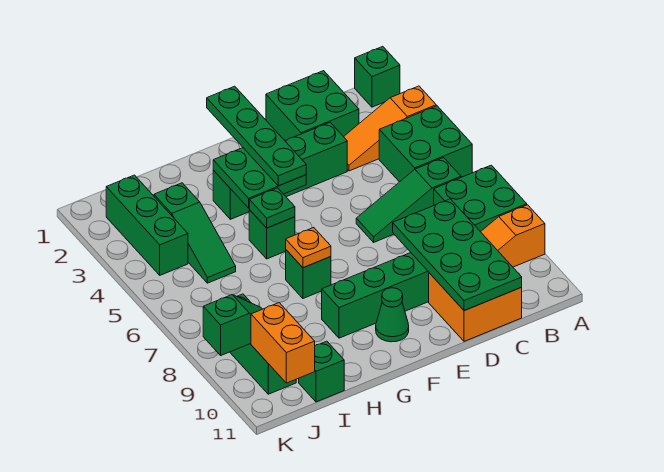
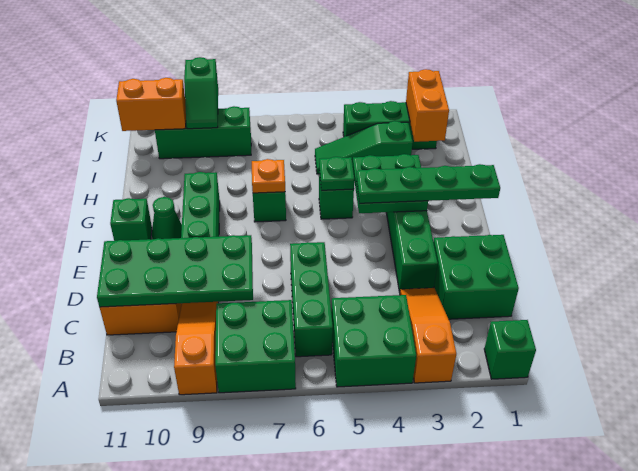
green 1x3 slope [356,158,461,242] -> green 1x3 brick [290,242,333,357]
none -> orange 1x2 brick [406,69,449,142]
green 1x1 brick [299,341,344,402] -> green 1x1 brick moved to [110,198,152,241]

